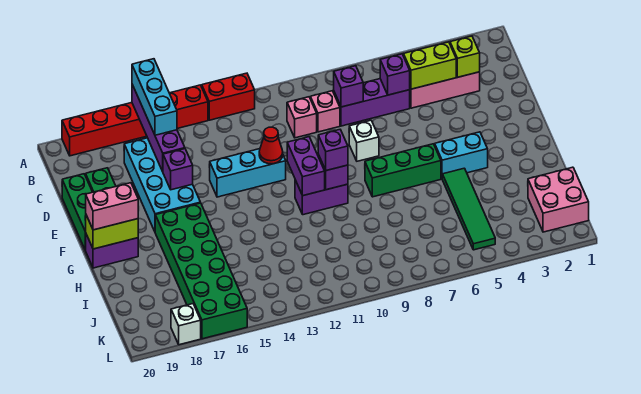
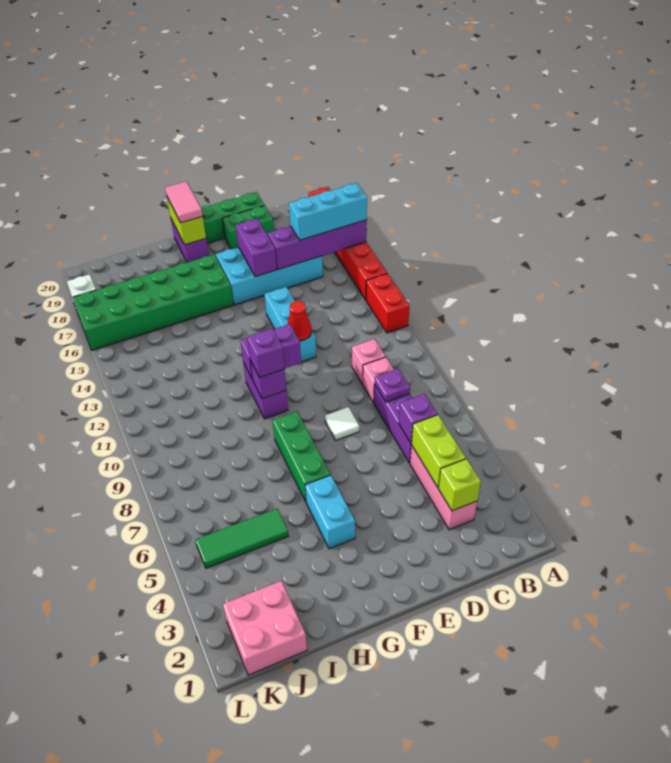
purple 1x1 brick [334,66,363,107] -> purple 1x1 plate [375,369,410,402]
white 1x1 brick [349,120,379,161] -> white 1x1 tile [325,407,359,441]
purple 1x1 brick [163,149,193,190] -> purple 1x2 brick [236,219,277,277]
pink 1x2 brick [86,183,138,230] -> pink 1x2 tile [165,181,203,223]
green 1x4 tile [442,168,495,250] -> green 1x3 tile [195,509,289,568]

